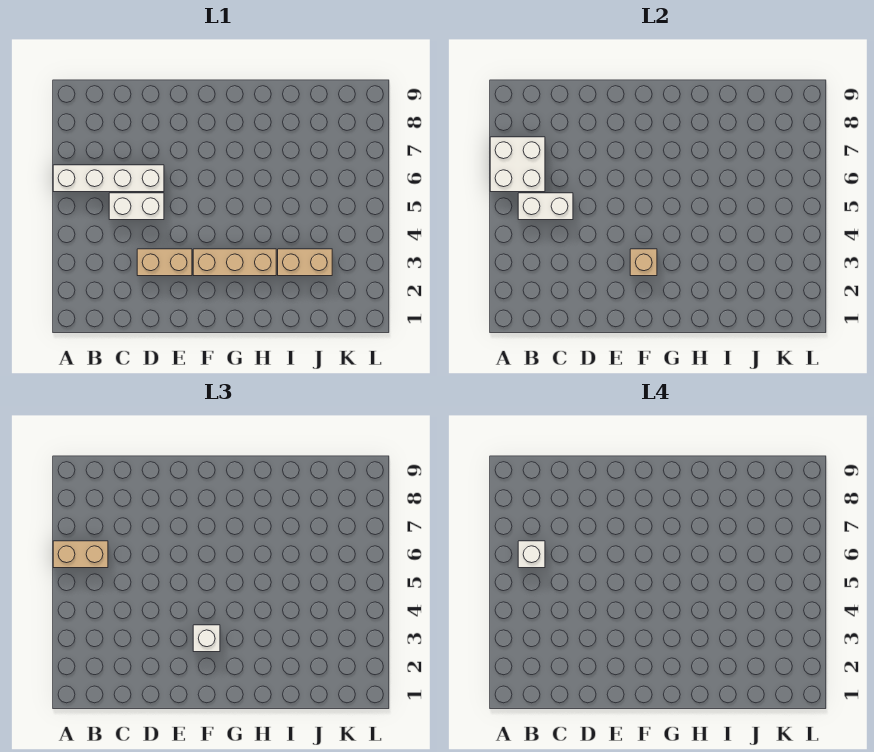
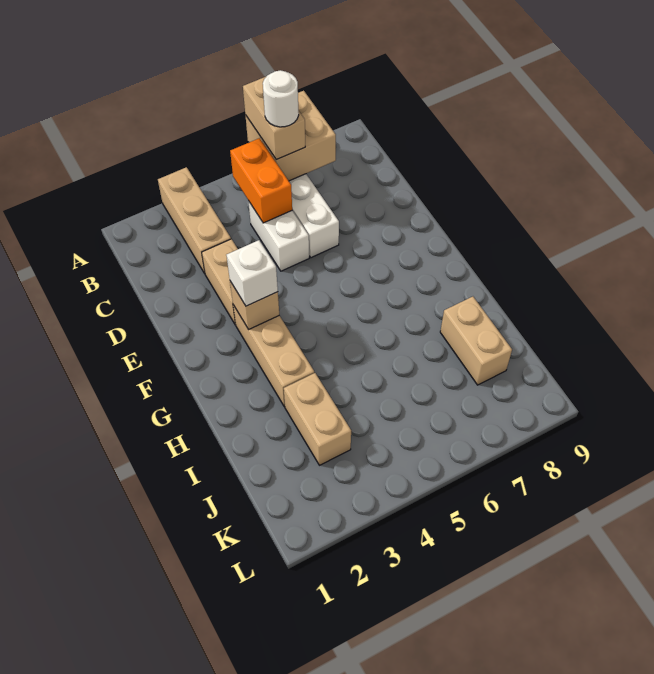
none -> tan 1x3 brick [158,167,231,273]
white 2x2 brick [490,137,545,192] -> tan 2x2 brick [245,91,336,181]
white 1x2 brick [518,193,573,220] -> orange 1x2 brick [230,138,292,223]
white 1x1 brick [518,541,545,568] -> white 1x1 round brick [263,70,299,127]
none -> tan 1x2 brick [440,297,512,385]

